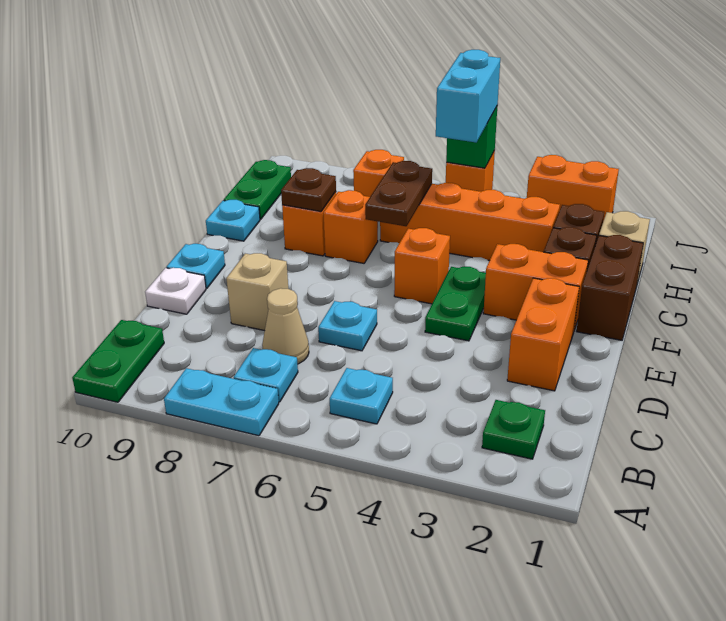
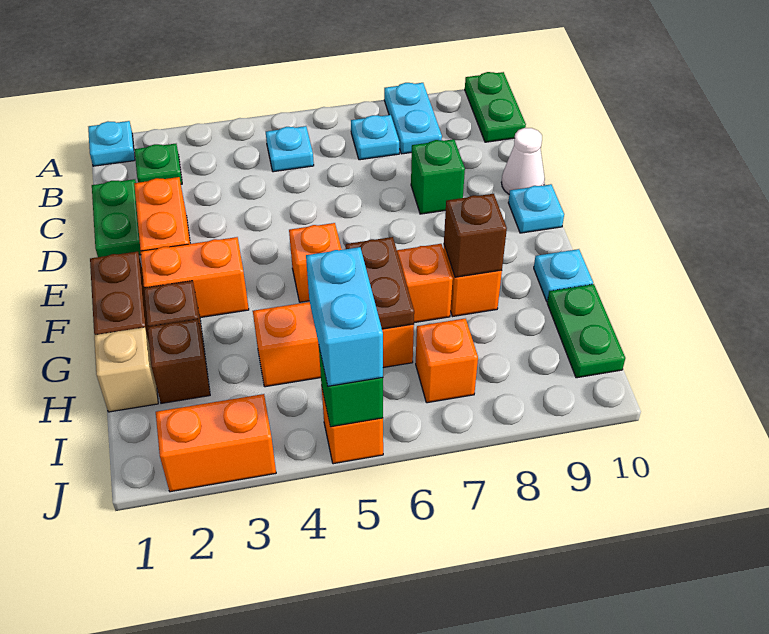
cyan 1x2 plate [164,368,279,436] -> cyan 1x2 plate turned to [384,83,442,154]
tan 1x1 cone [262,288,309,364] -> none
cyan 1x1 plate [318,301,377,351] -> cyan 1x1 plate moved to [88,121,135,166]
tan 1x1 brick [226,253,288,331] -> green 1x1 brick [411,139,465,214]
white 1x1 plate [145,268,206,314] -> white 1x1 cone [501,128,545,194]
green 1x2 plate [425,267,486,341] -> green 1x2 plate moved to [92,179,141,257]
brown 1x1 plate [281,168,336,211] -> brown 1x1 brick [444,194,507,277]
orange 1x4 brick [380,183,560,261] -> orange 1x3 brick [253,302,414,387]

